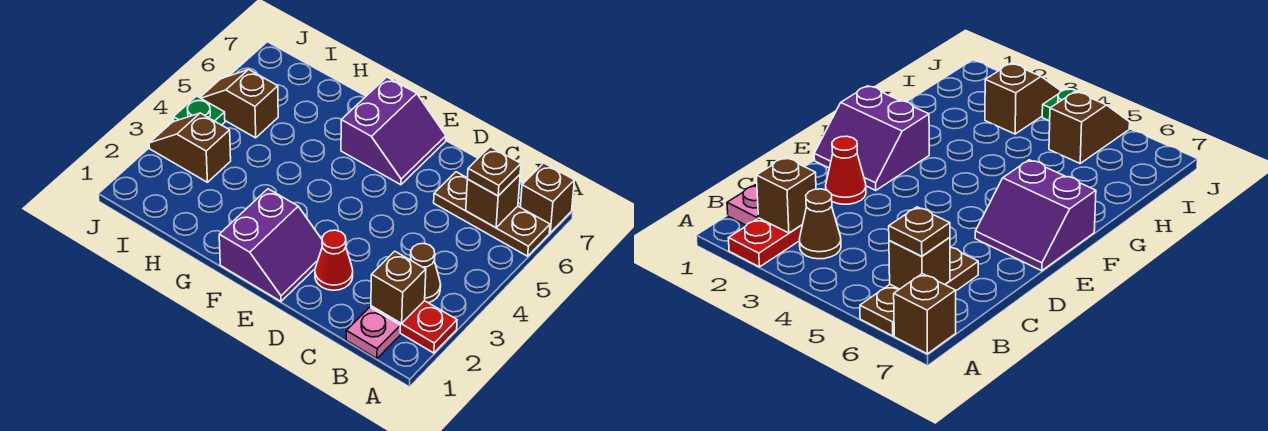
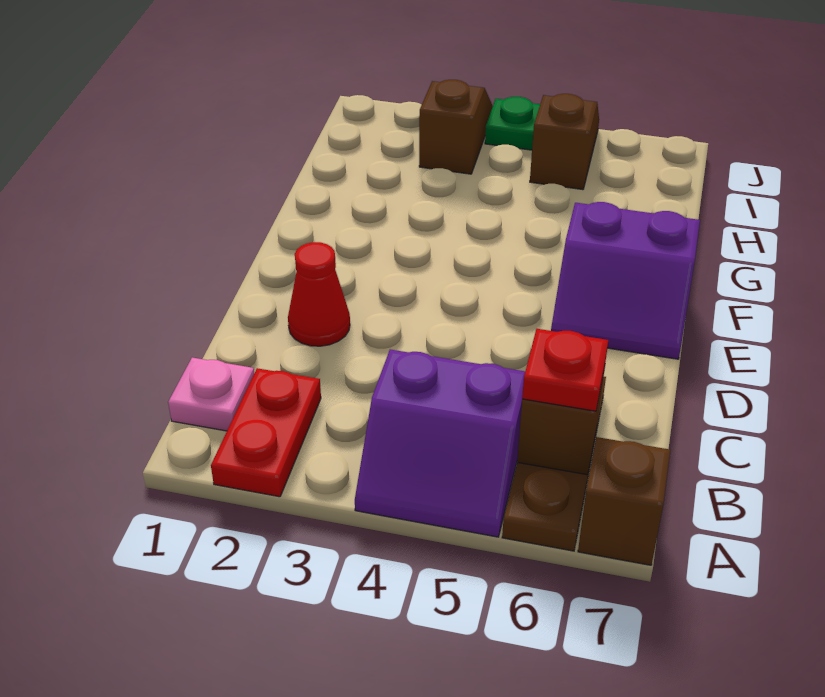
brown 1x1 brick [371,251,426,324] -> none
brown 1x1 cone [411,243,441,303] -> none
brown 1x1 plate [467,147,521,196] -> red 1x1 plate [522,329,608,411]
purple 2x2 slope [219,189,322,301] -> purple 2x2 slope moved to [355,350,525,537]

